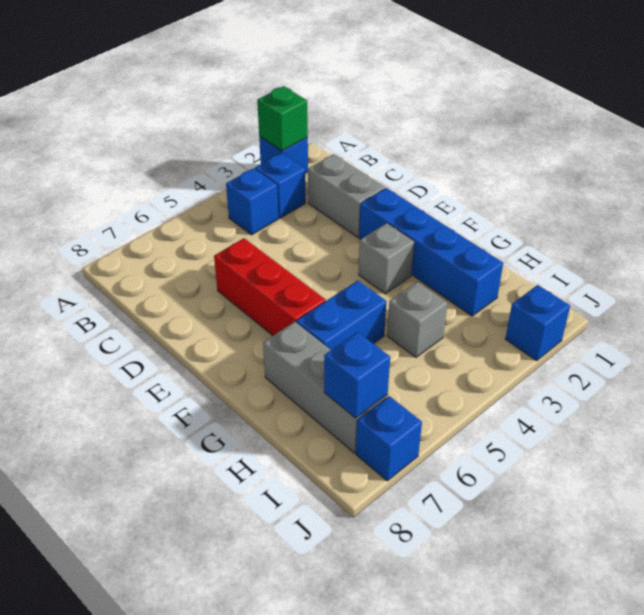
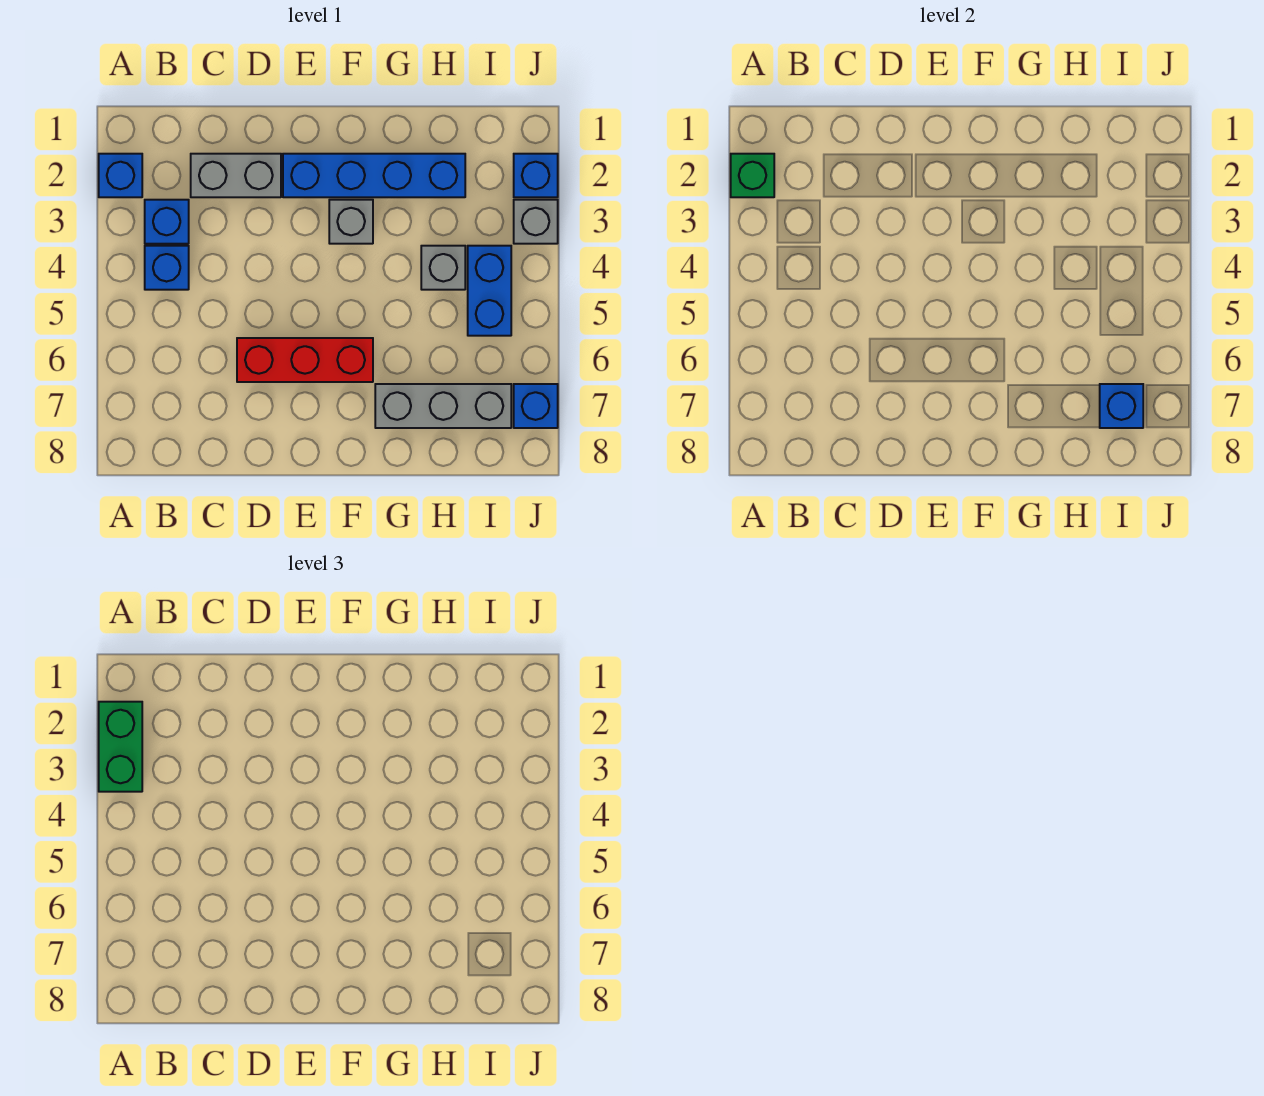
none -> green 1x2 brick [99,702,142,792]
blue 1x2 brick [296,280,386,350] -> blue 1x2 brick moved to [468,246,511,336]
none -> grey 1x1 brick [514,200,558,244]

